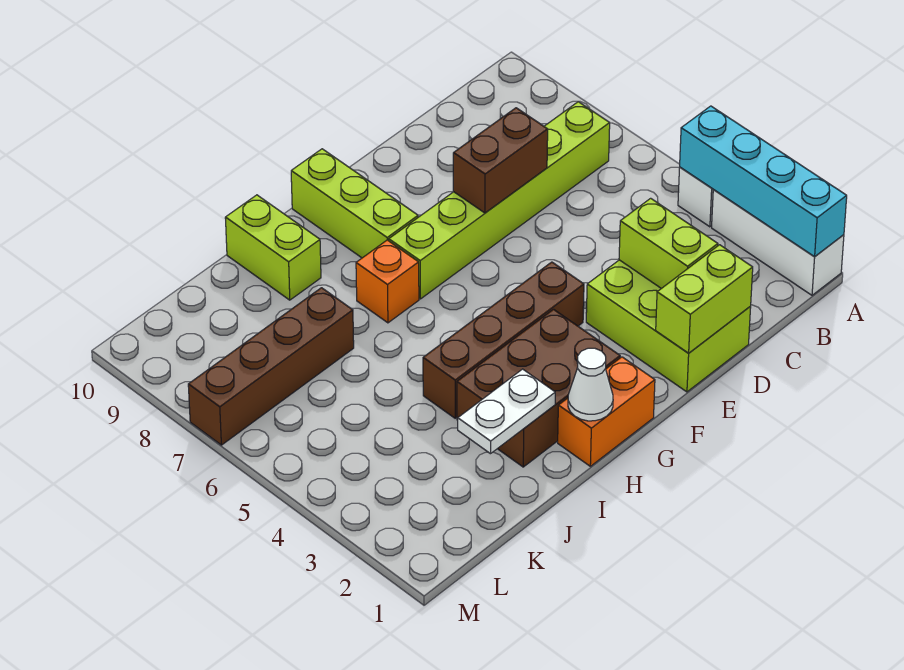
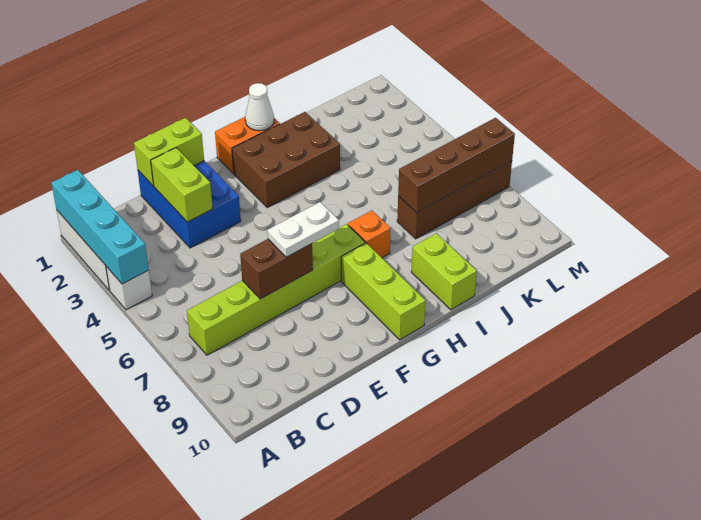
lime 2x3 brick [586,260,751,392] -> blue 2x3 brick [138,161,241,248]
brown 1x4 brick [423,262,584,418] -> brown 1x4 brick moved to [398,118,515,213]
white 1x2 plate [458,369,555,454] -> white 1x2 plate moved to [267,202,339,257]

